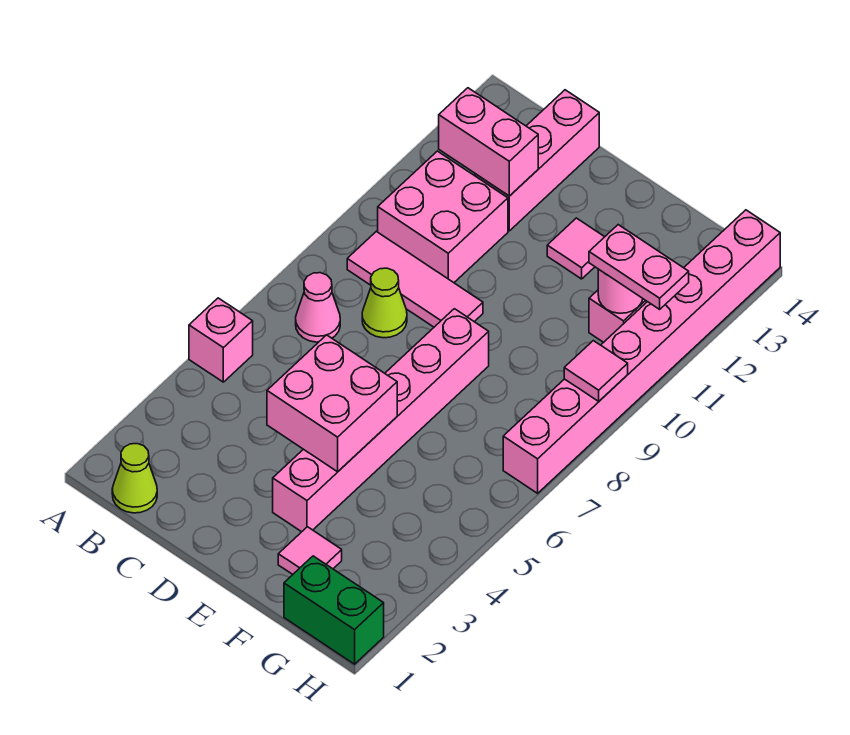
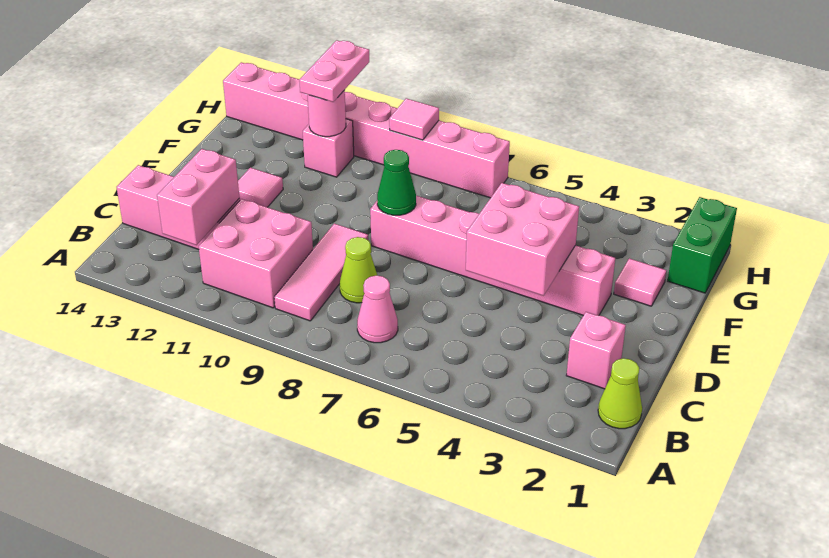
pink 1x1 brick [189,298,253,382] -> pink 1x1 brick moved to [566,312,626,389]
none -> green 1x1 cone [377,150,416,215]

